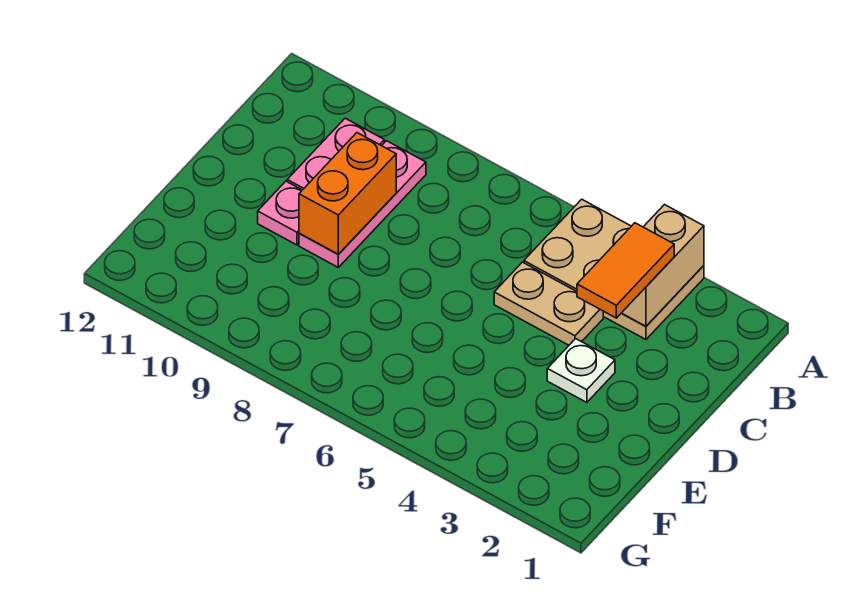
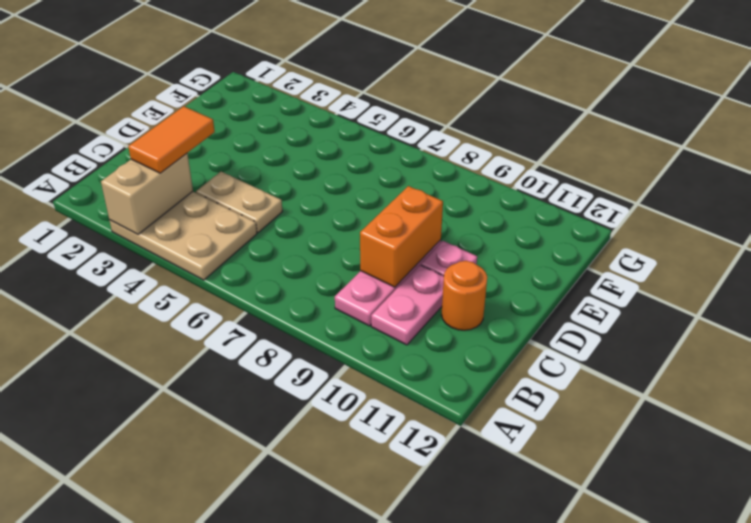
none -> orange 1x1 round brick [442,261,487,330]
white 1x1 plate [547,339,615,402] -> none

